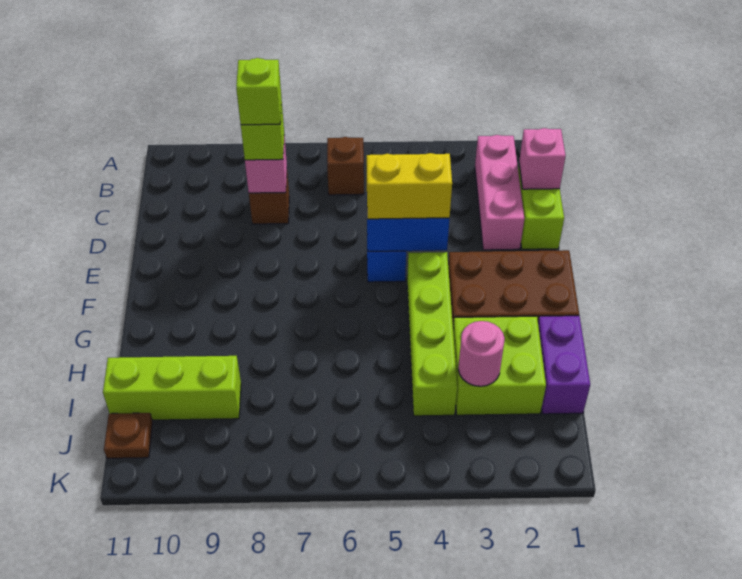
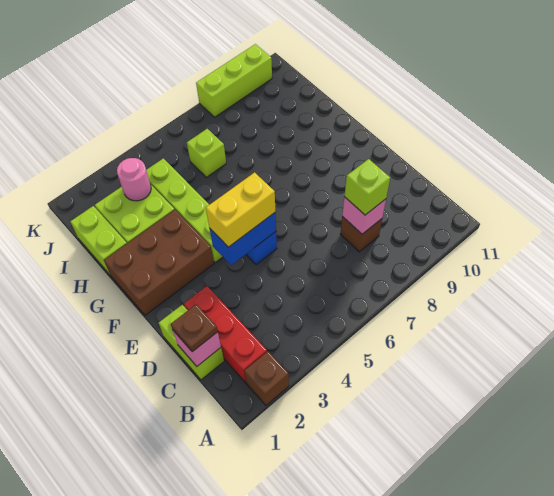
pink 1x3 brick [475,135,524,250] -> red 1x3 brick [184,286,267,382]
brown 1x1 brick [327,137,364,195] -> brown 1x1 brick moved to [244,351,289,405]
lime 1x1 brick [236,58,281,125] -> lime 1x1 brick moved to [187,129,226,177]
purple 1x2 brick [538,316,590,414] -> lime 1x2 brick [70,206,127,275]
lime 1x3 brick [103,356,241,420] -> lime 1x3 brick moved to [196,44,272,117]
brown 1x1 plate [104,413,153,458] -> brown 1x1 plate moved to [171,304,218,352]

